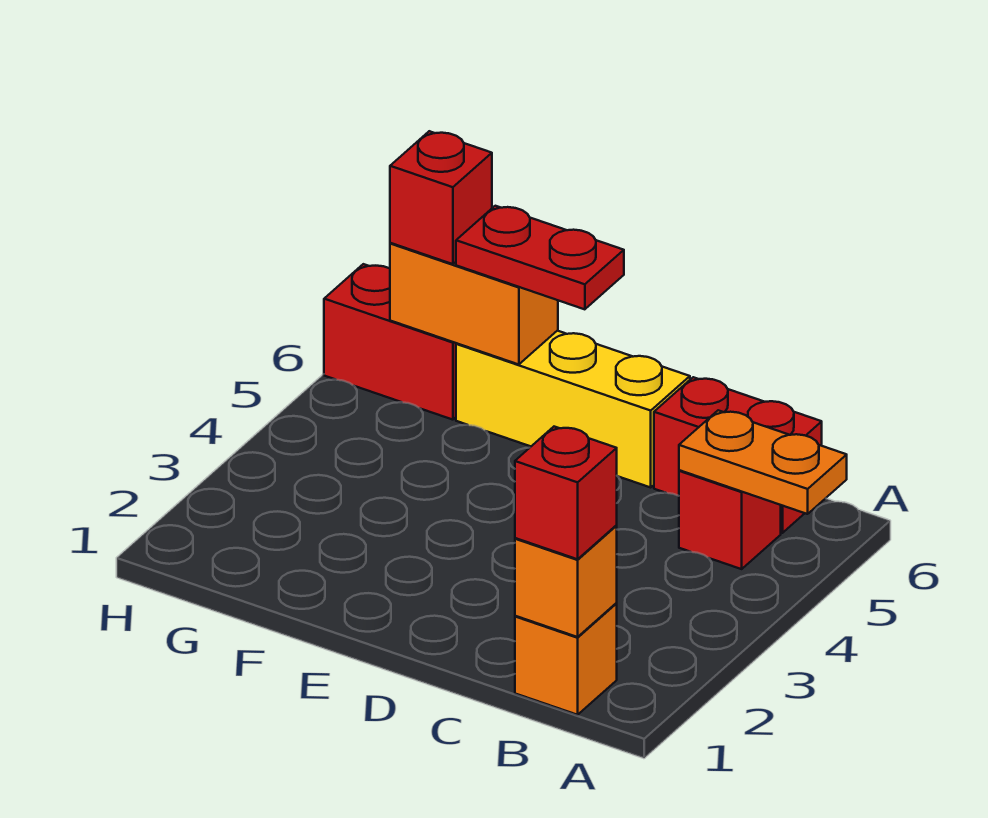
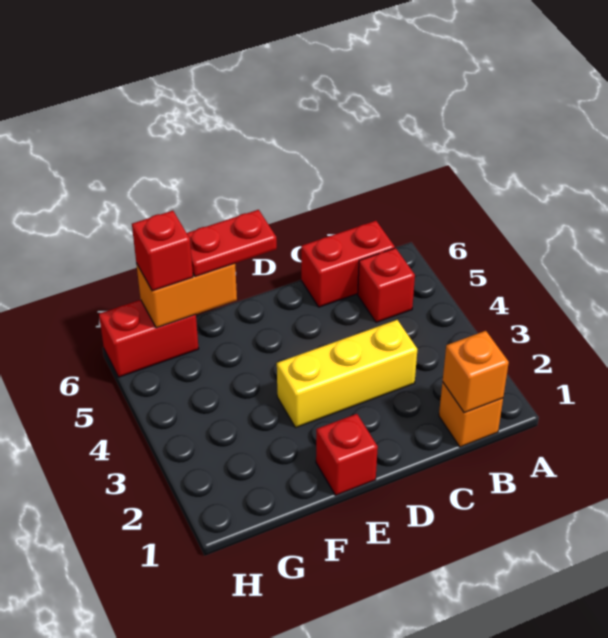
orange 1x2 plate [679,410,847,514] -> none
red 1x1 brick [515,427,617,559] -> red 1x1 brick moved to [316,414,378,495]
yellow 1x3 brick [456,331,690,487] -> yellow 1x3 brick moved to [277,320,417,427]

